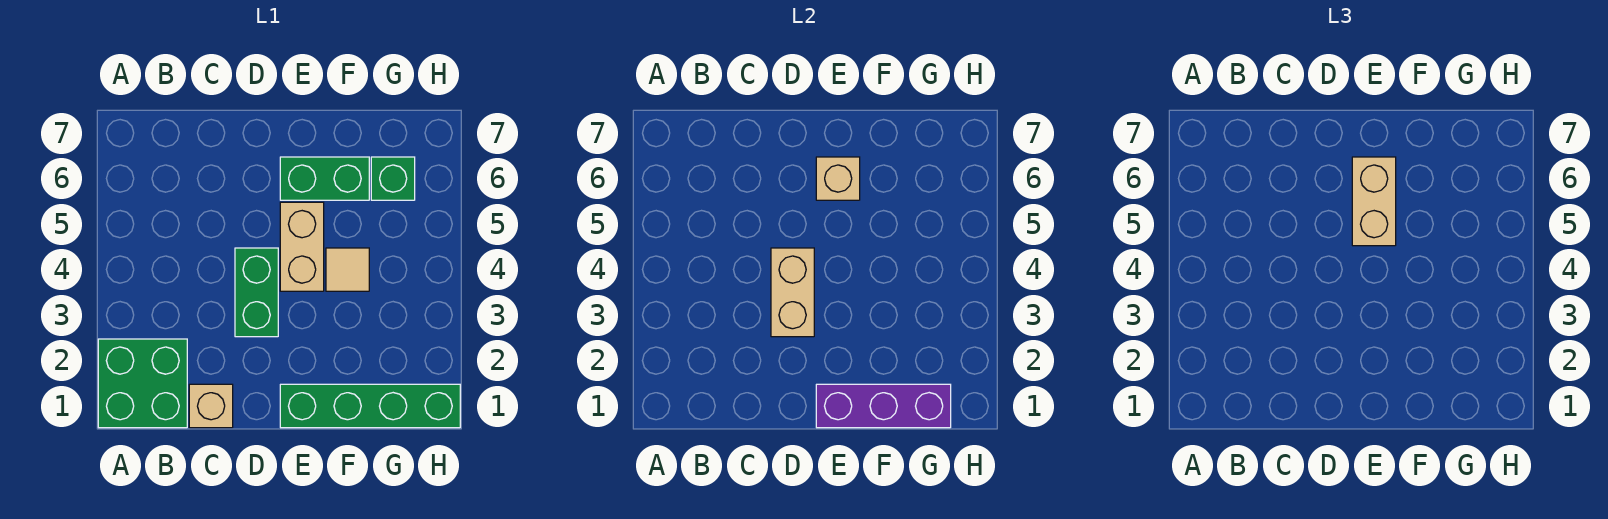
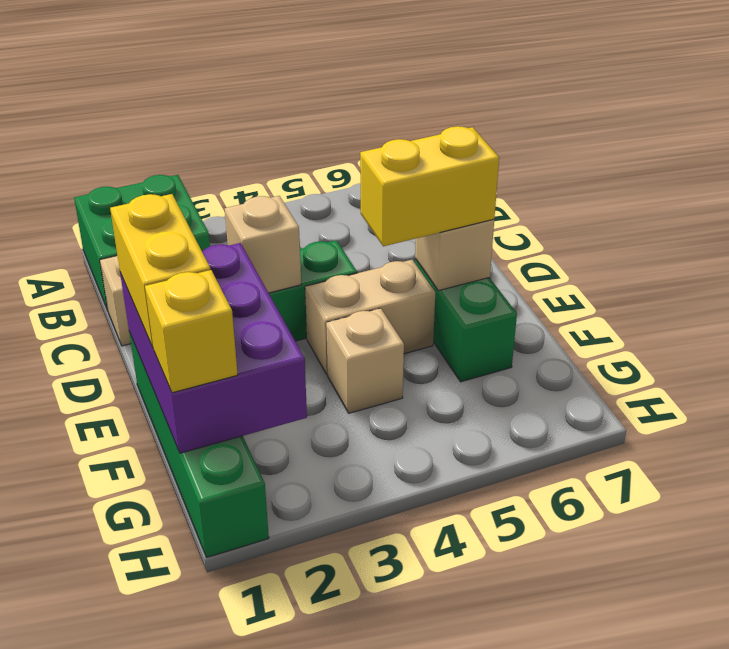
tan 1x2 brick [771,248,814,337] -> tan 1x1 brick [225,196,301,293]
purple 1x3 brick [816,384,951,428] -> purple 2x3 brick [120,243,307,453]
none -> yellow 1x2 brick [110,194,210,347]
tan 1x2 brick [1352,157,1396,246] -> yellow 1x2 brick [360,126,499,246]
tan 1x1 tile [326,248,369,291] -> tan 1x1 brick [326,308,404,413]
none -> yellow 1x1 brick [145,270,238,393]
green 1x1 brick [371,157,415,200] -> none

